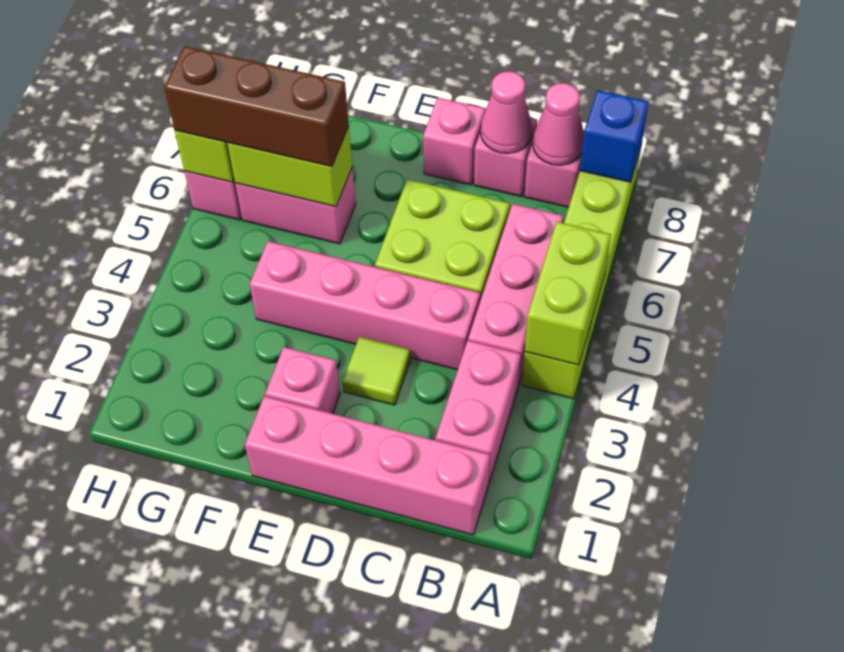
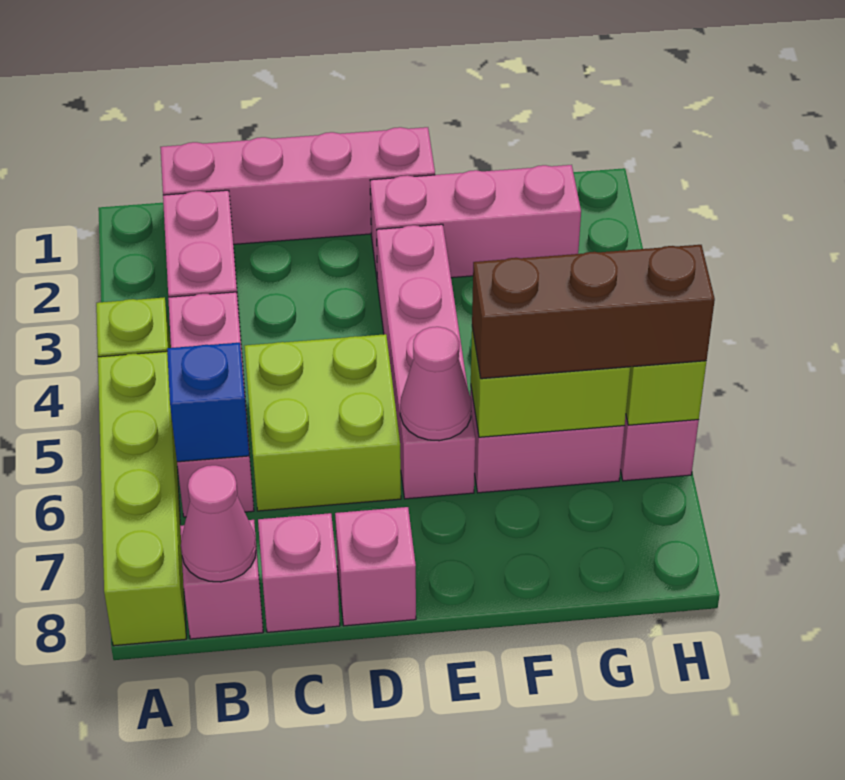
lime 1x2 brick [525,222,611,365] -> none
blue 1x1 brick [580,90,649,182] -> blue 1x1 brick moved to [167,343,249,462]
pink 1x4 brick [249,241,480,370] -> pink 1x4 brick turned to [377,224,475,499]
pink 1x1 cone [481,71,532,153] -> pink 1x1 cone moved to [400,327,471,441]
lime 1x1 tile [342,337,411,405] -> none
pink 1x1 brick [265,347,340,414] -> pink 1x3 brick [370,165,581,283]

